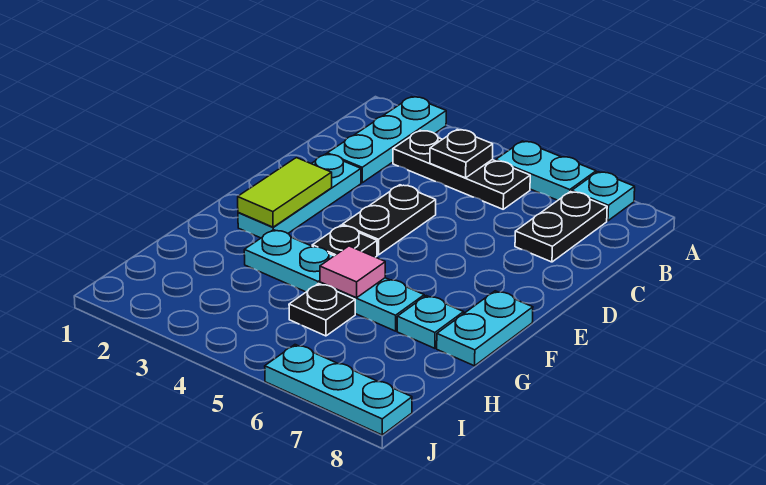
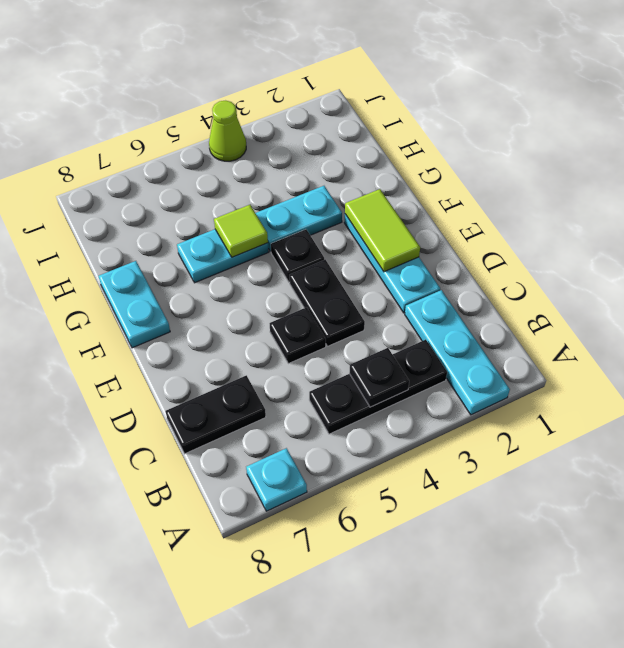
cyan 1x2 plate [496,141,596,200] -> none
black 1x2 plate [515,192,607,262] -> black 1x2 plate turned to [165,375,266,454]
pink 1x1 tile [320,246,385,298] -> lime 1x1 tile [214,205,268,257]
cyan 1x1 plate [397,296,464,348] -> none
black 1x1 plate [289,283,355,336] -> black 1x1 plate moved to [270,307,326,364]
none -> lime 1x1 cone [209,101,246,161]
cyan 1x3 plate [265,345,412,435] -> none

